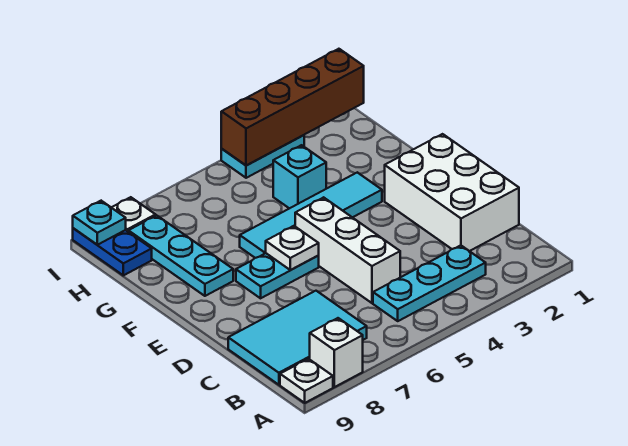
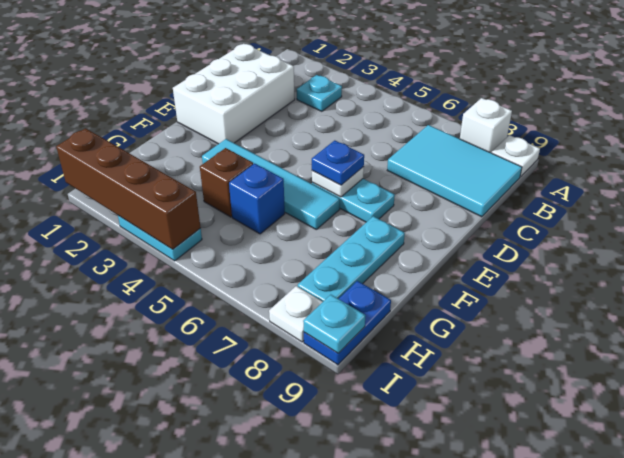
cyan 1x3 plate [373,245,486,321] -> cyan 1x1 plate [297,75,342,111]
white 1x3 brick [295,197,400,303] -> none
none -> blue 1x1 plate [312,140,364,185]
cyan 1x1 brick [273,145,326,209] -> brown 1x1 brick [200,148,253,217]
none -> blue 1x1 brick [229,163,285,234]

